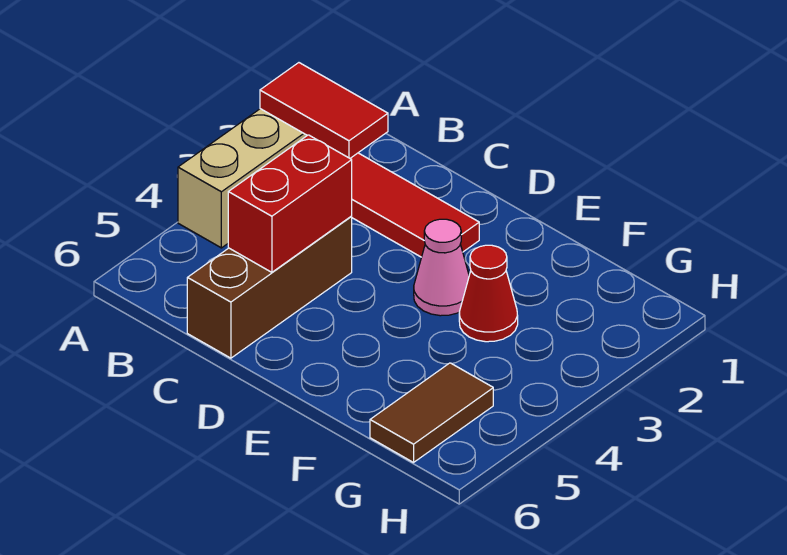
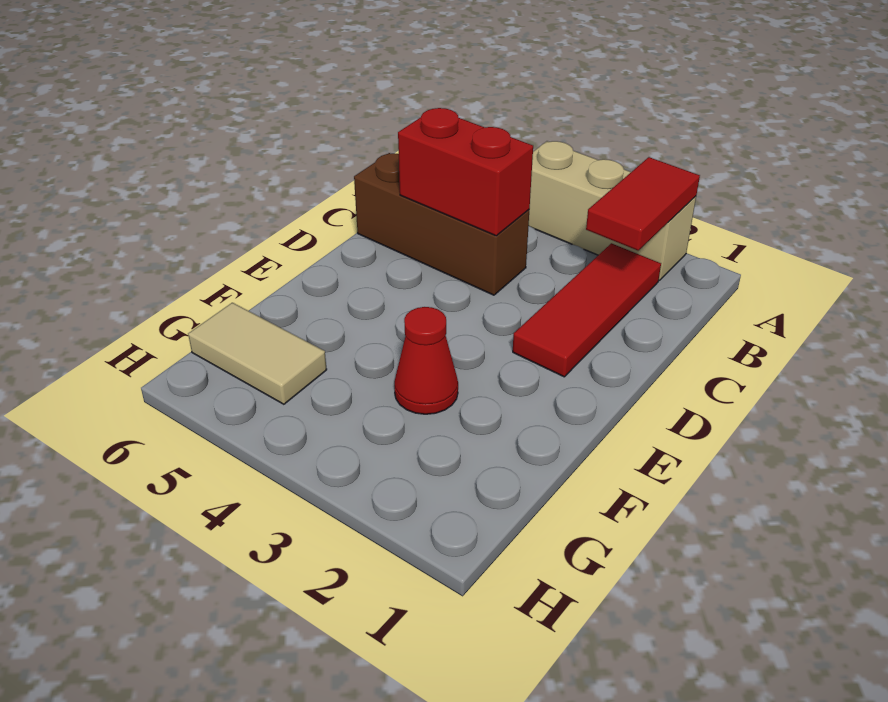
pink 1x1 cone [414,219,469,316] -> none
brown 1x2 tile [370,363,493,462] -> tan 1x2 tile [188,303,327,404]

